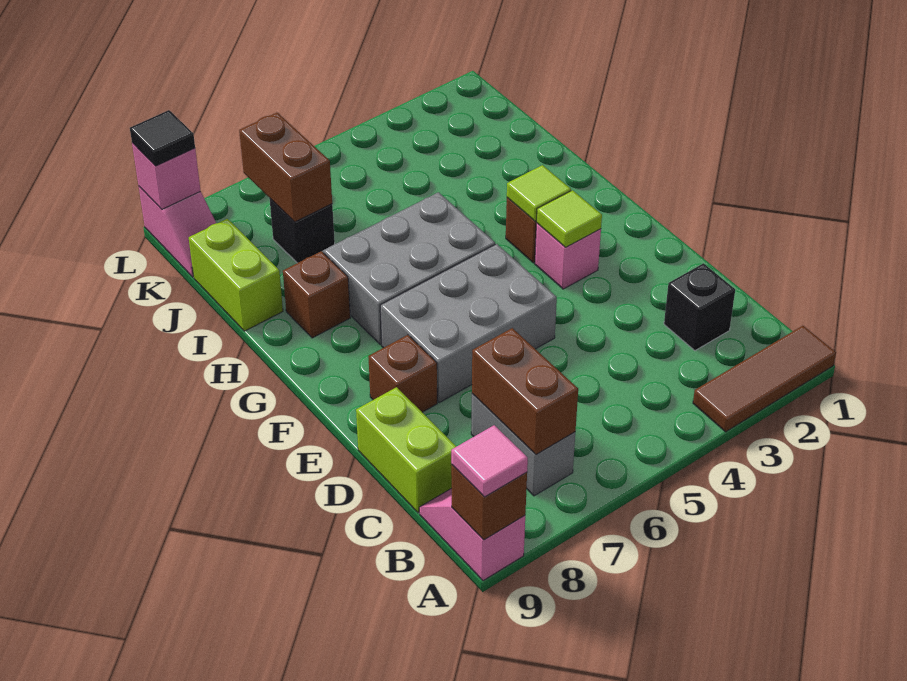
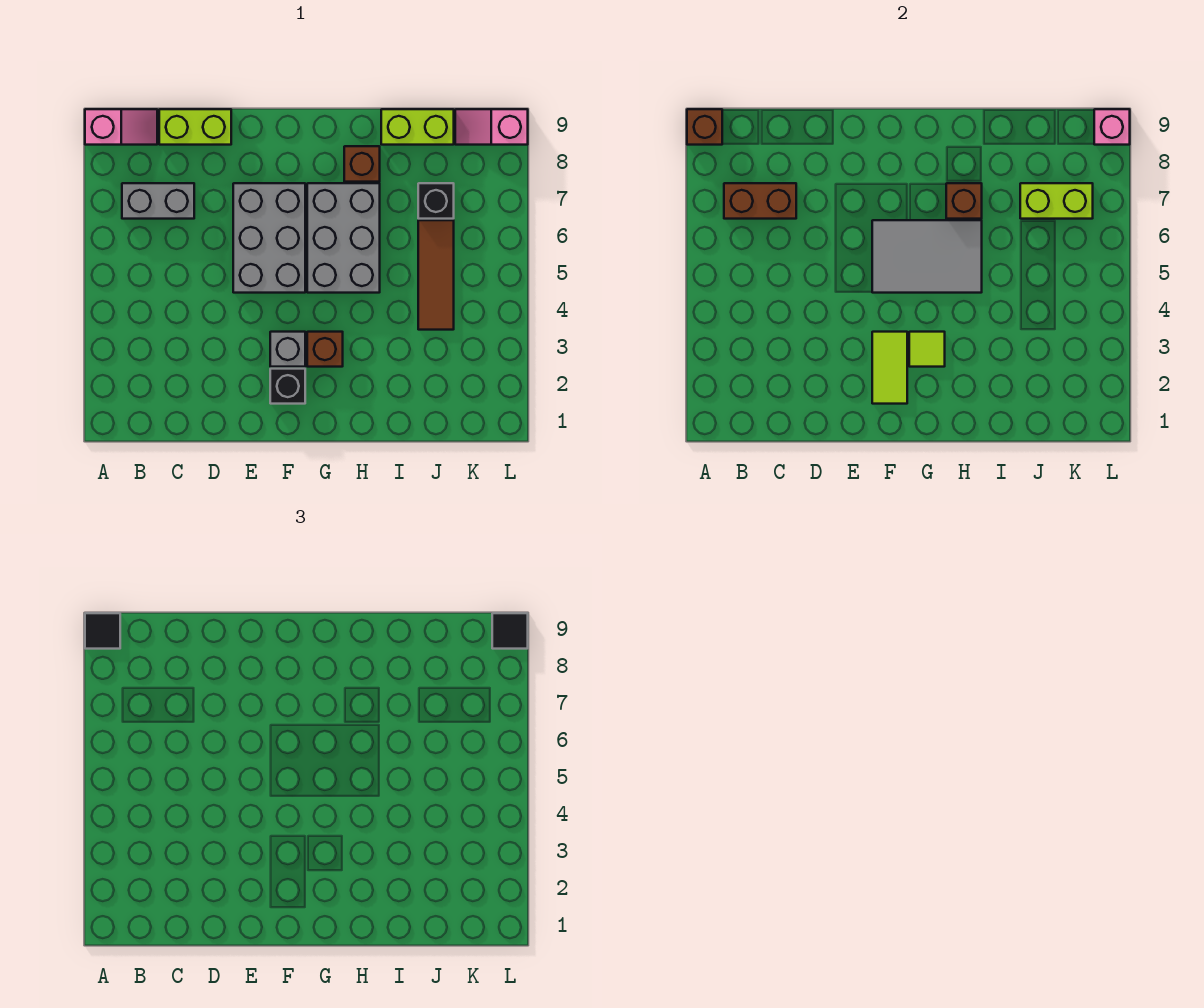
brown 1x3 tile [693,326,836,432] -> brown 1x3 tile moved to [418,220,454,330]
pink 1x1 tile [451,425,528,497] -> black 1x1 tile [85,613,120,649]
black 1x1 brick [664,263,735,351] -> black 1x1 brick moved to [270,369,305,404]
brown 1x1 brick [368,335,437,412] -> brown 1x1 brick moved to [946,183,982,219]
pink 1x1 brick [535,223,601,289] -> grey 1x1 brick [270,332,305,367]
lime 1x1 tile [537,190,602,247] -> lime 1x2 tile [872,332,907,404]
none -> grey 2x3 tile [872,220,982,293]
brown 1x2 brick [239,113,332,222] -> lime 1x2 brick [1020,183,1093,219]

